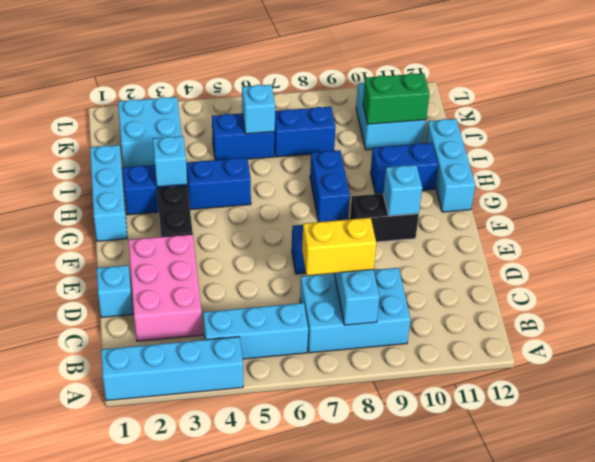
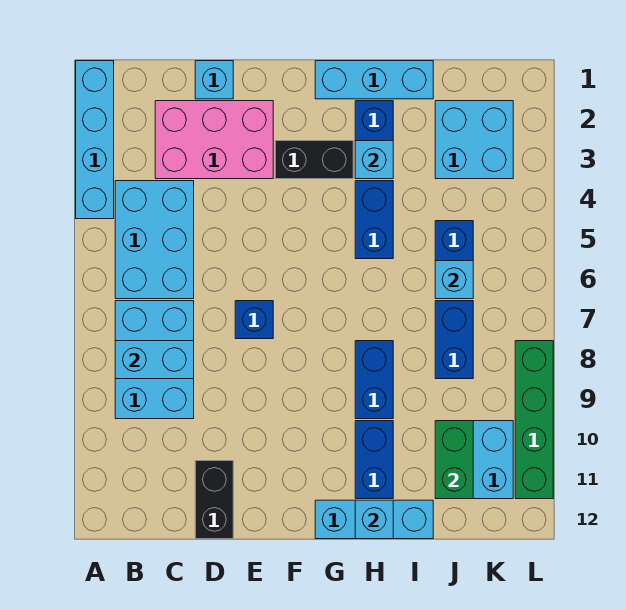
cyan 1x3 brick [203,303,308,359] -> cyan 2x3 brick [115,181,194,299]
yellow 1x2 brick [302,218,376,275] -> none
black 1x2 brick [350,194,419,242] -> black 1x2 brick moved to [195,461,233,539]
cyan 1x1 brick [383,165,422,216] -> cyan 1x1 brick moved to [355,500,393,539]
blue 1x2 brick [310,150,350,222] -> blue 1x2 brick turned to [355,341,393,419]
none -> green 1x4 brick [515,341,553,499]

